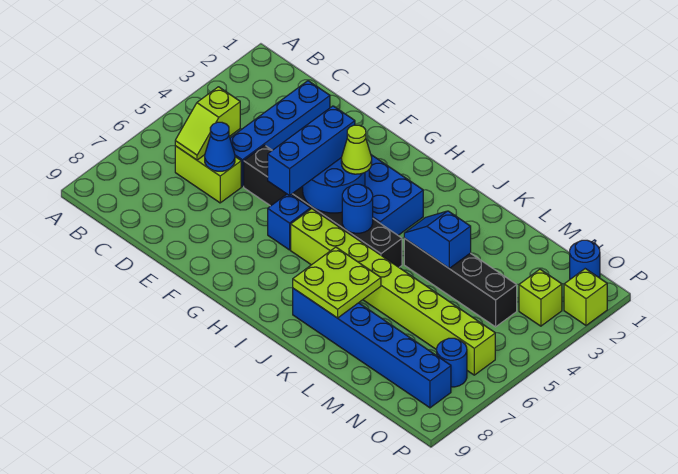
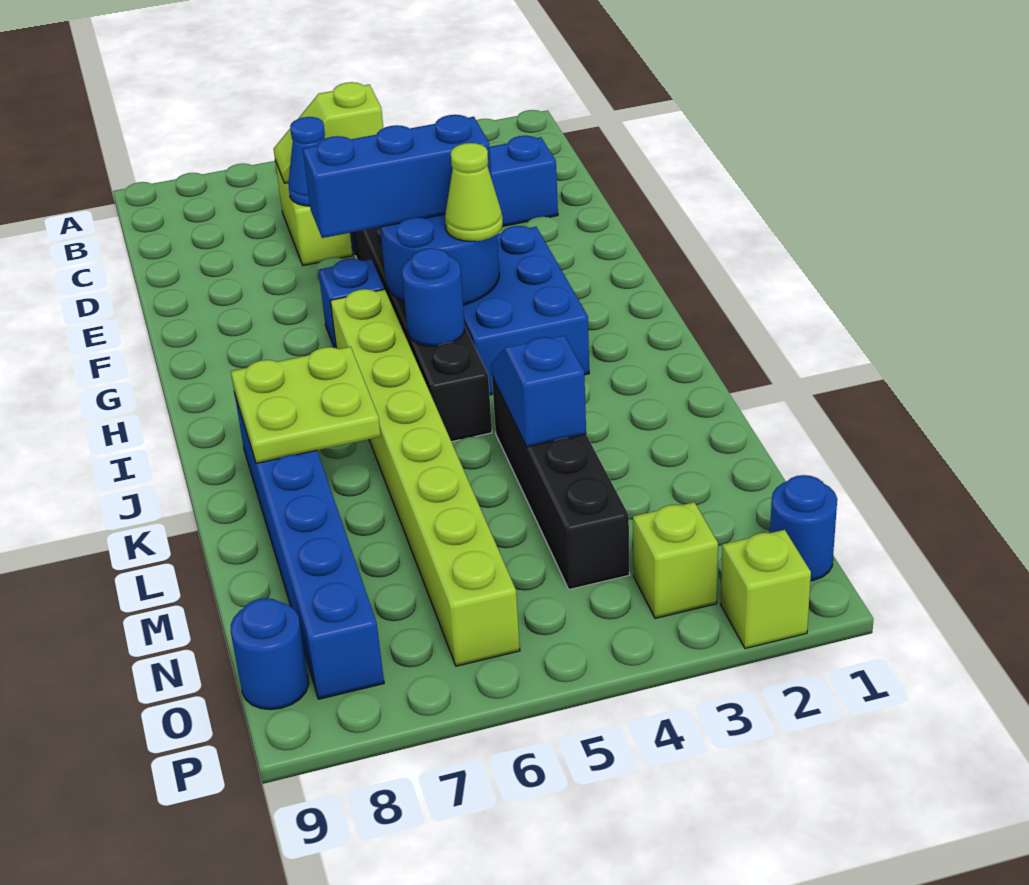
blue 1x1 round brick [437,338,467,387] -> blue 1x1 round brick moved to [231,598,309,710]

